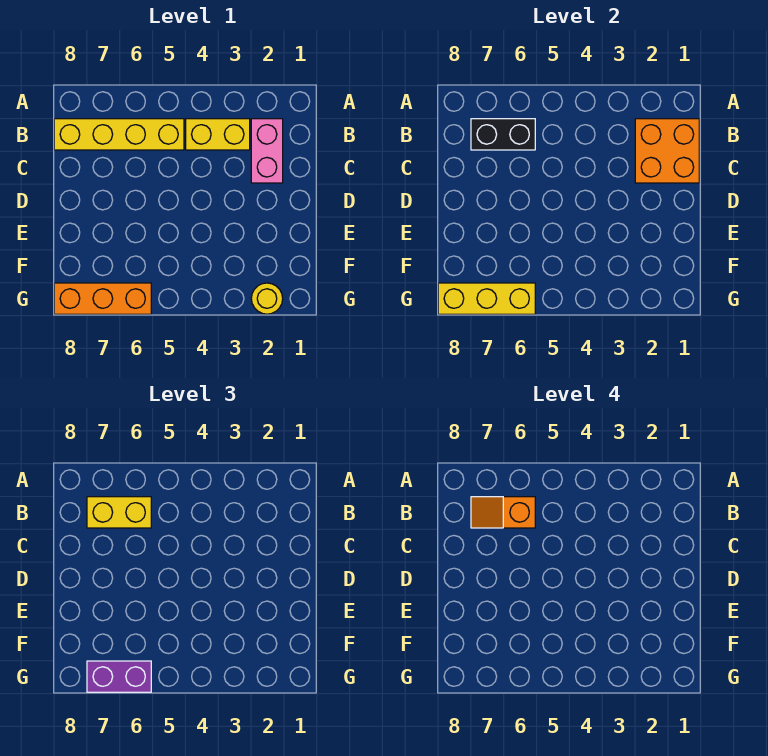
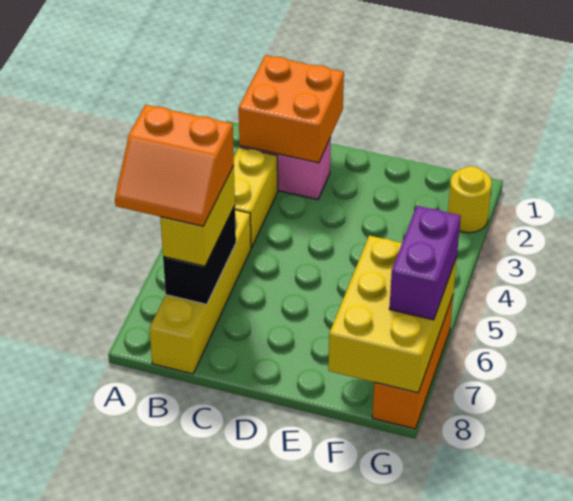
orange 1x2 slope [471,497,535,528] -> orange 2x2 slope [115,105,234,226]
yellow 1x3 brick [438,283,535,314] -> yellow 2x3 brick [328,236,457,393]

